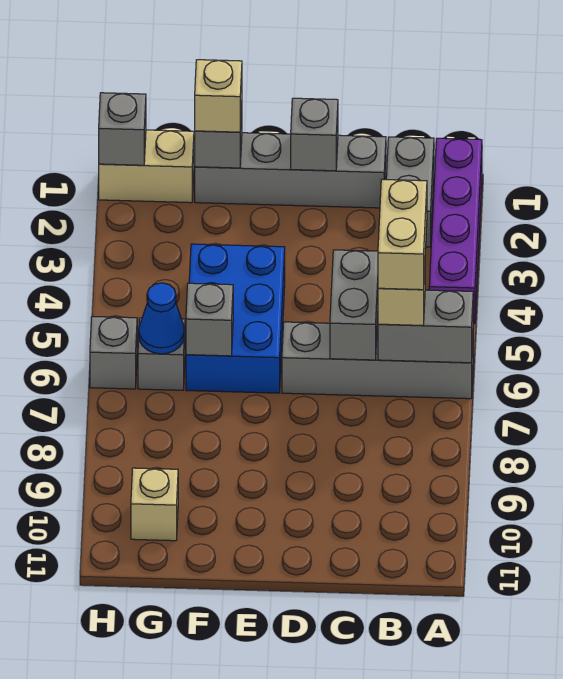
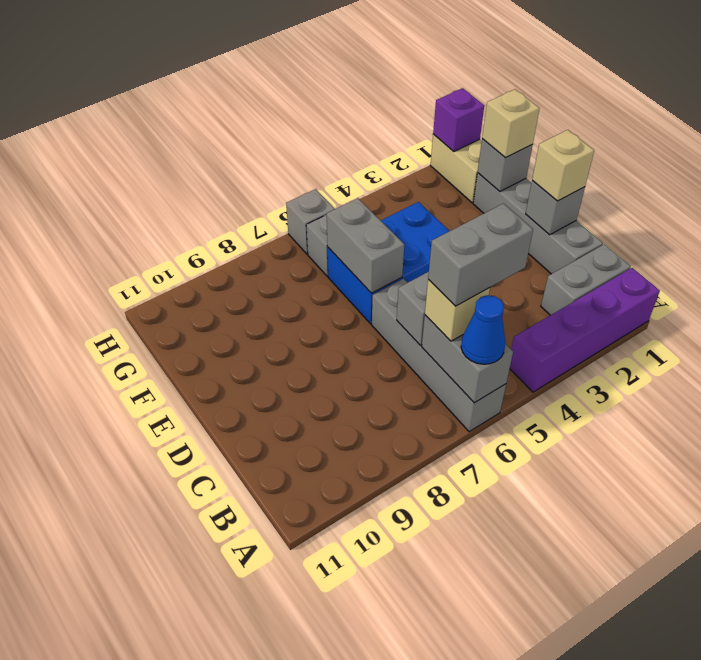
tan 1x2 brick [378,179,427,290] -> grey 1x2 brick [428,203,533,306]
grey 1x1 brick [186,283,233,356] -> grey 1x2 brick [327,198,404,293]
blue 1x1 cone [139,283,184,354] -> blue 1x1 cone moved to [461,295,505,364]
tan 1x1 brick [131,468,178,541] -> tan 1x1 brick moved to [532,130,594,201]
grey 1x1 brick [99,93,146,165] -> purple 1x1 brick [433,88,484,151]

